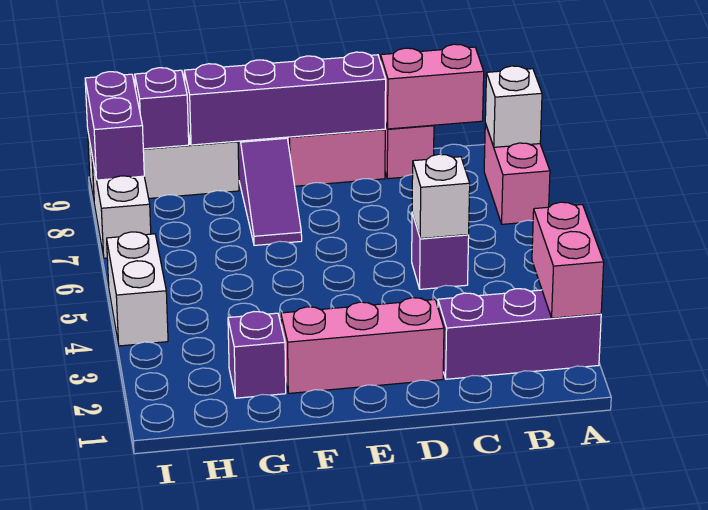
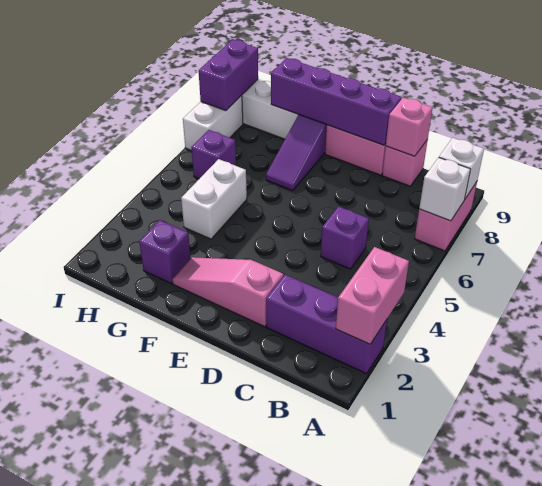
pink 1x2 brick [380,44,484,129] -> pink 1x1 brick [386,97,433,156]
white 1x1 brick [412,154,470,239] -> white 1x1 brick moved to [419,157,470,221]
pink 1x3 brick [281,298,444,393] -> pink 1x3 slope [172,257,283,327]
purple 1x1 brick [135,68,189,149] -> purple 1x1 brick moved to [191,130,236,179]
white 1x2 brick [107,232,168,346] -> white 1x2 brick moved to [181,159,247,239]

